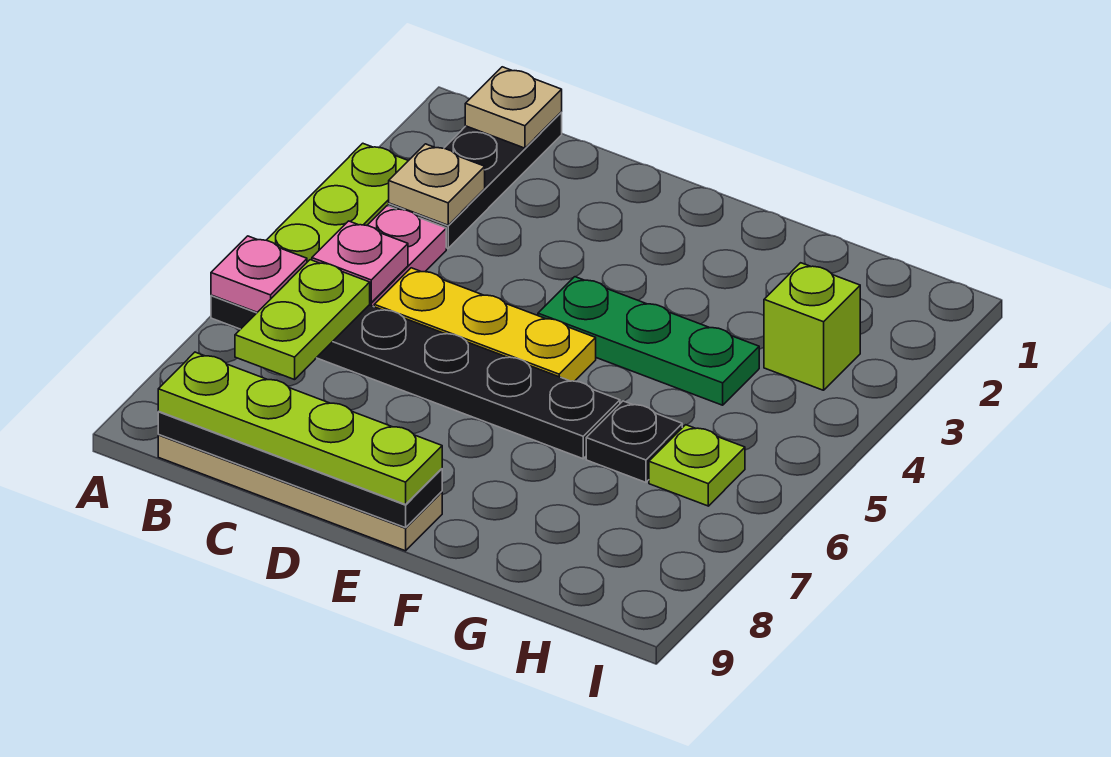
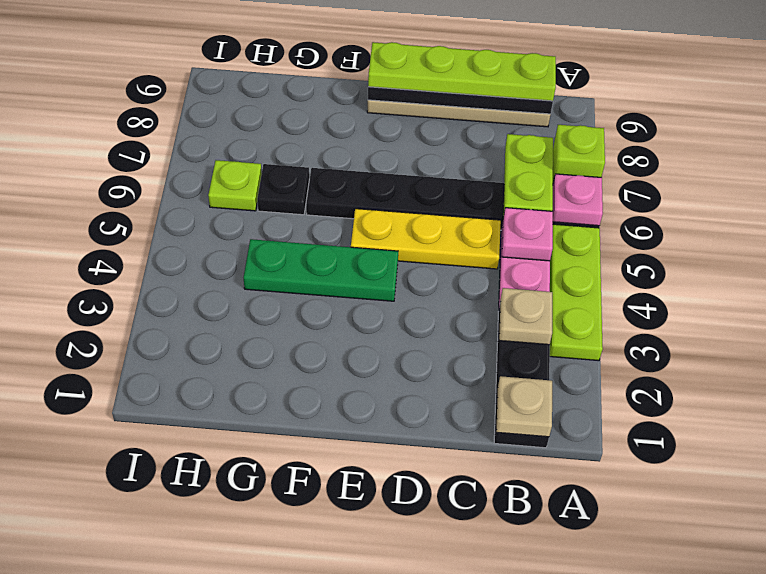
lime 1x1 brick [764,263,860,390] -> lime 1x1 brick moved to [553,125,605,182]

